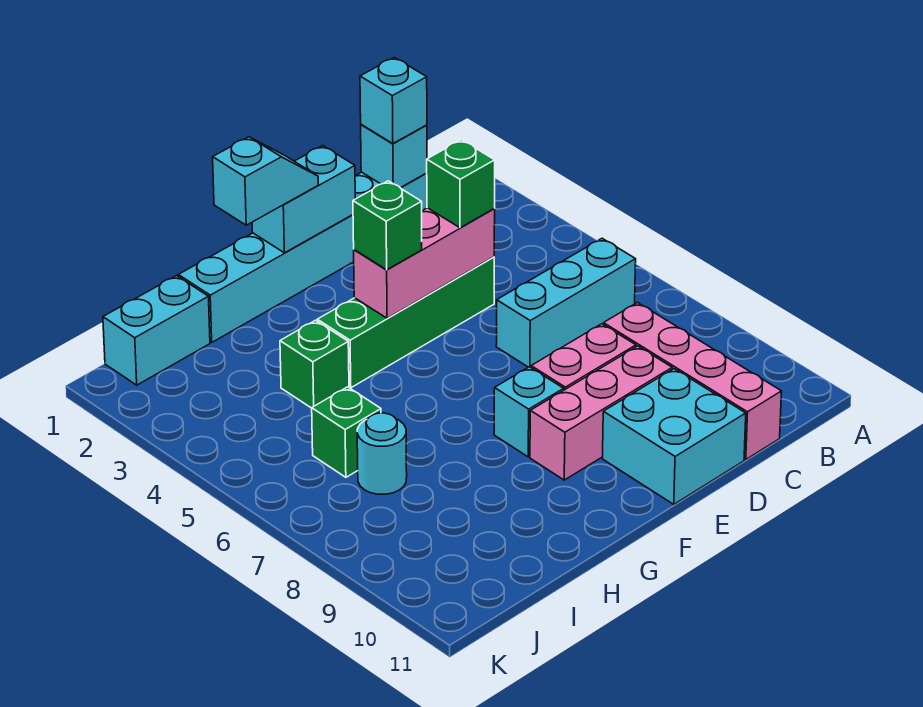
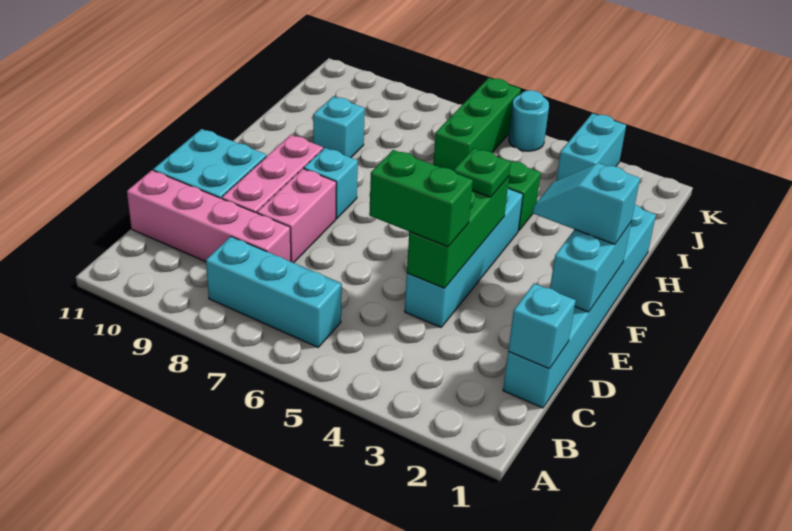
cyan 1x3 brick [496,238,636,367] -> cyan 1x3 brick turned to [206,237,342,347]
cyan 1x1 brick [360,57,427,144] -> cyan 1x1 brick moved to [313,96,365,158]
green 1x4 brick [317,257,494,388] -> cyan 1x4 brick [405,189,523,327]
pink 1x3 brick [354,208,495,318] -> green 1x3 brick [407,176,509,288]
green 1x1 brick [427,140,495,228] -> green 1x2 brick [369,150,473,247]
cyan 1x2 slope [213,137,318,225] -> cyan 1x2 slope turned to [533,163,640,244]
green 1x1 brick [353,181,422,270] -> green 1x1 plate [454,148,511,197]
cyan 1x2 brick [103,276,210,385] -> cyan 1x2 brick moved to [556,113,626,181]
green 1x1 brick [312,387,381,477] -> green 1x3 brick [433,78,521,171]
cyan 1x1 round brick [357,413,407,494] -> cyan 1x1 round brick moved to [509,90,549,151]

